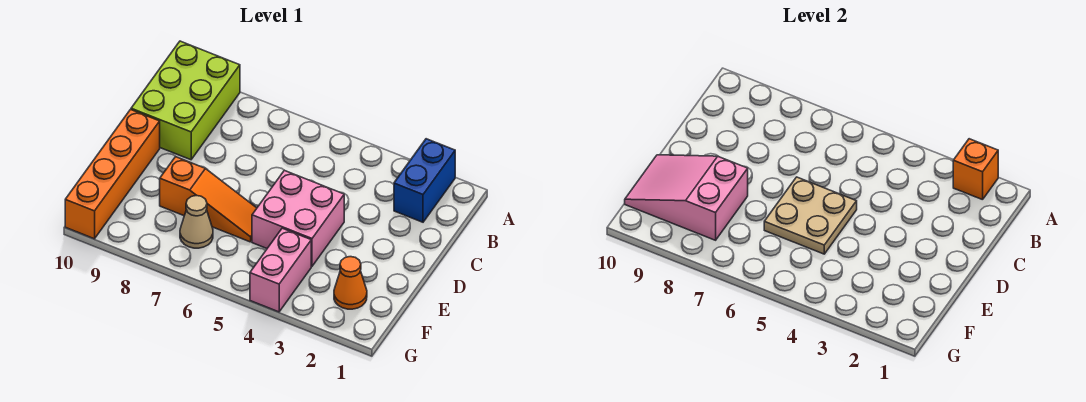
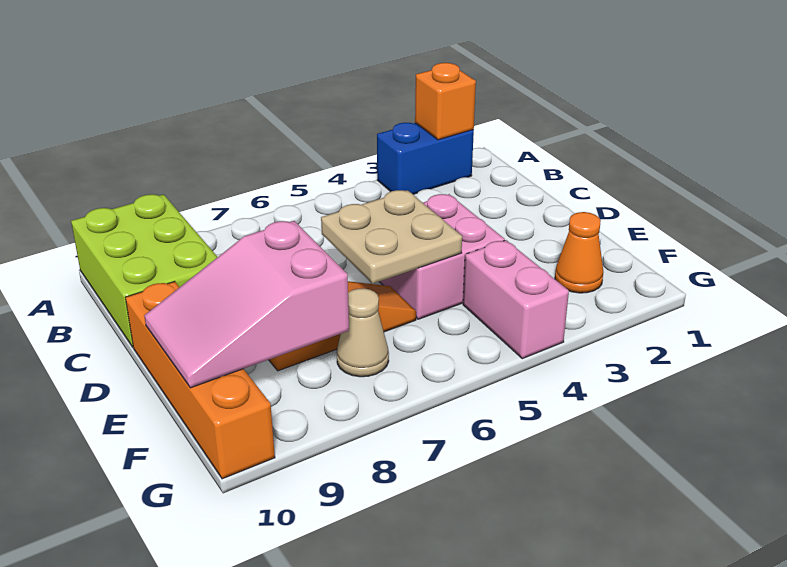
blue 1x2 brick [394,139,455,222] -> blue 1x2 brick turned to [377,123,474,194]

